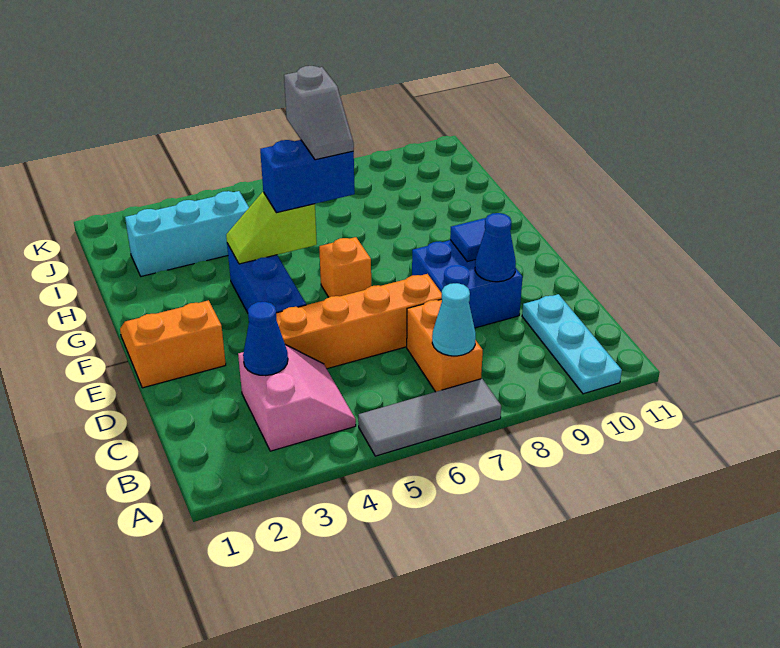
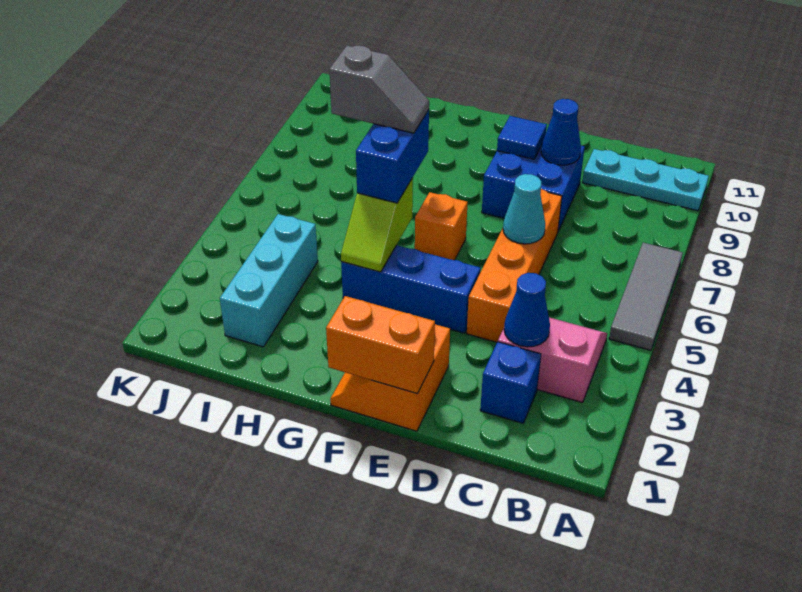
orange 1x2 brick [407,299,483,392] -> orange 1x2 brick moved to [326,296,435,394]
cyan 1x1 cone [432,283,476,356] -> cyan 1x1 cone moved to [503,174,545,244]
none -> blue 1x1 brick [480,342,541,423]

